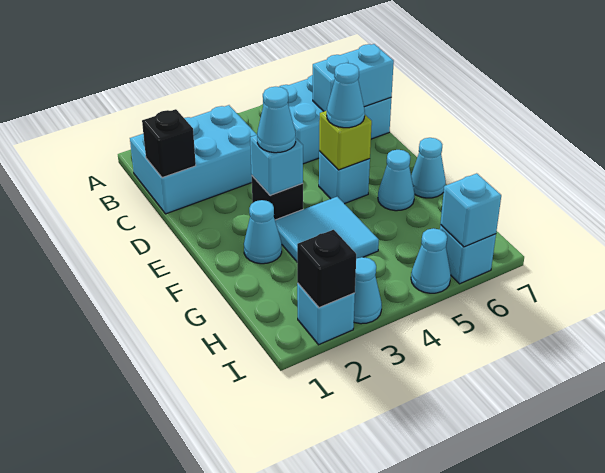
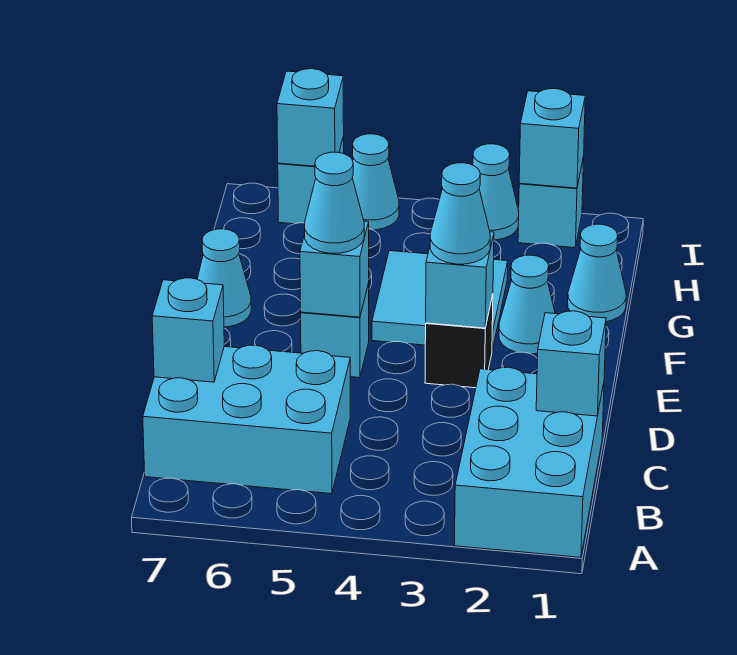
cyan 2x3 brick [130,105,257,214] -> cyan 2x3 brick turned to [454,367,604,557]
black 1x1 brick [142,109,196,178] -> cyan 1x1 brick [536,311,606,416]
cyan 1x2 brick [313,44,394,111] -> cyan 1x1 brick [152,278,224,382]
lime 1x1 brick [319,111,372,170] -> cyan 1x1 brick [300,221,369,317]
cyan 1x1 cone [378,150,415,211] -> cyan 1x1 cone moved to [568,224,626,322]
black 1x1 brick [297,230,356,308] -> cyan 1x1 brick [519,89,585,188]

